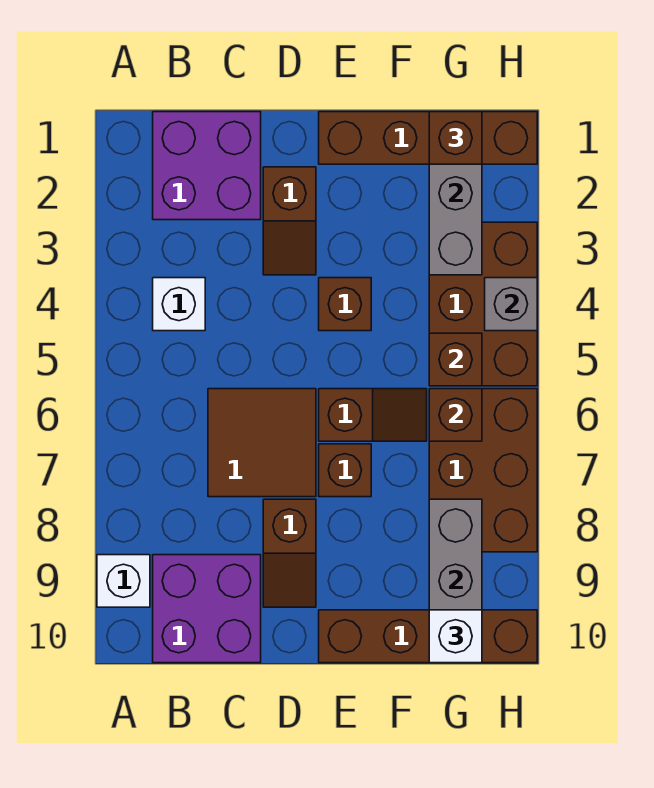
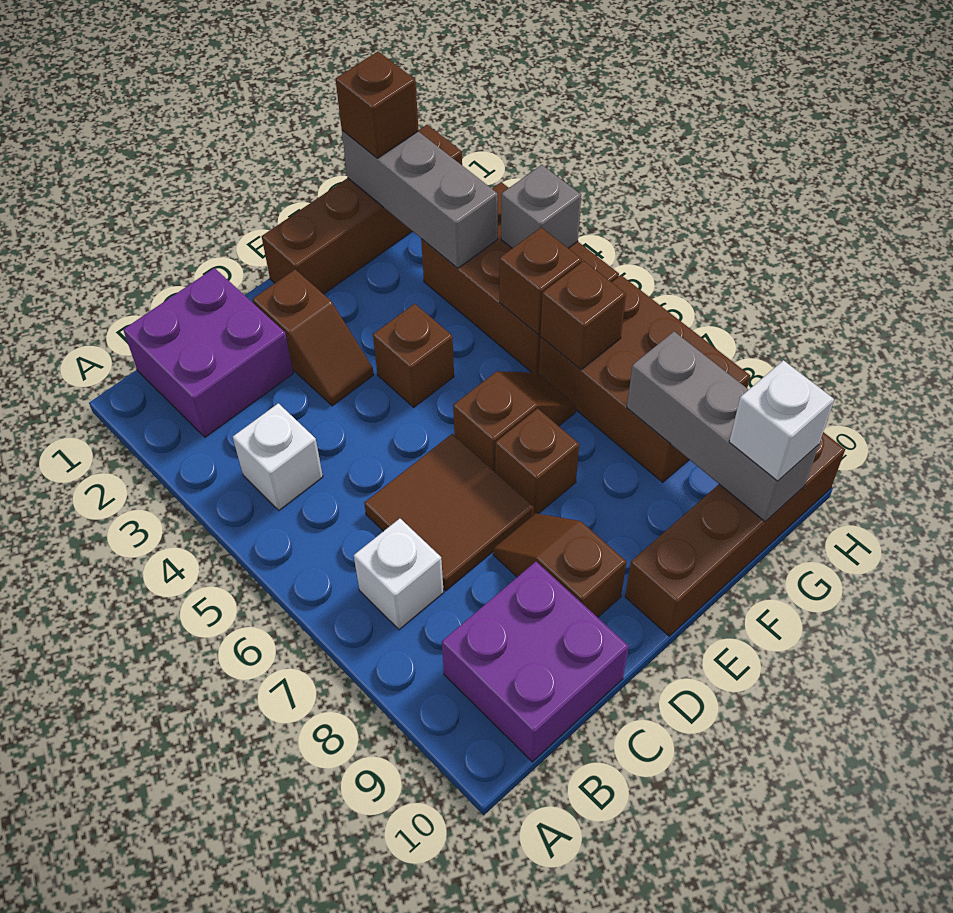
white 1x1 brick [97,555,150,607] -> white 1x1 brick moved to [354,519,444,630]
brown 1x2 slope [263,499,316,607] -> brown 1x2 slope turned to [493,513,626,617]

